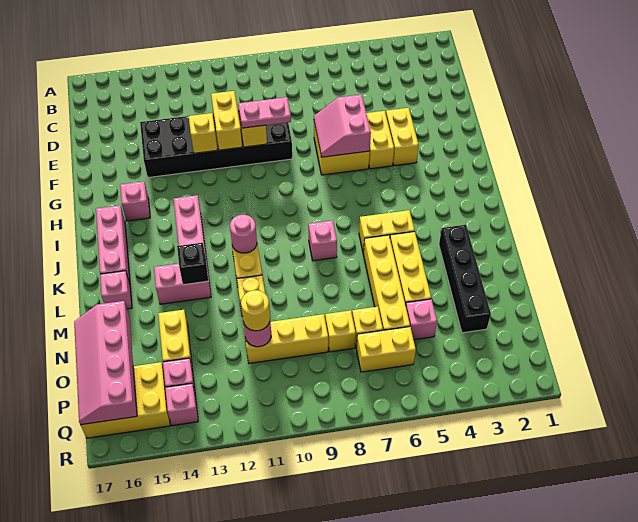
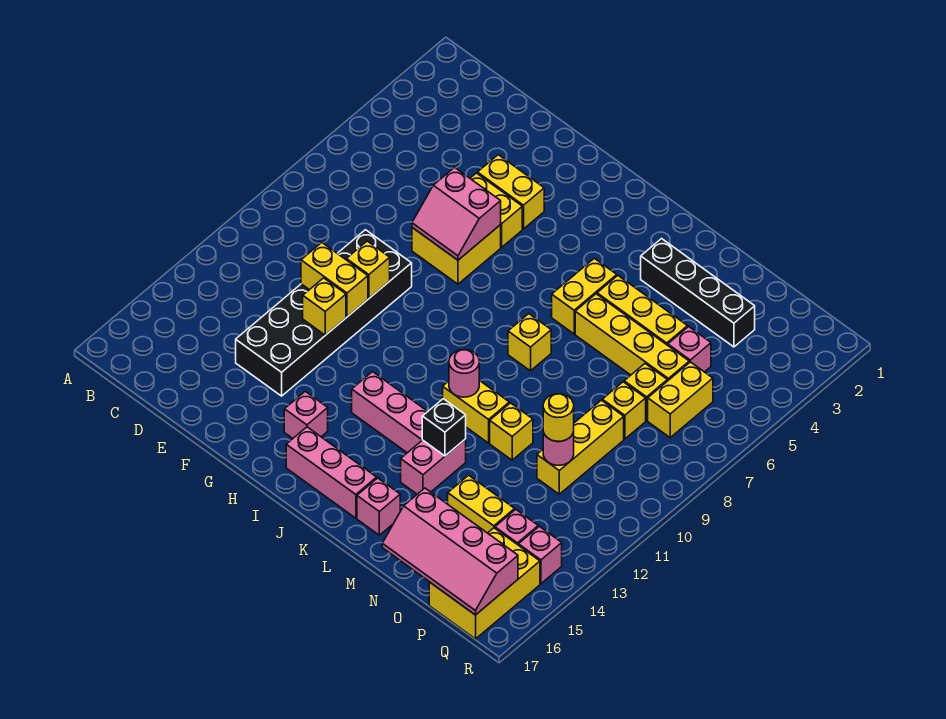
pink 1x2 plate [238,97,291,128] -> none
pink 1x1 brick [308,220,337,261] -> yellow 1x1 brick [508,314,551,371]

